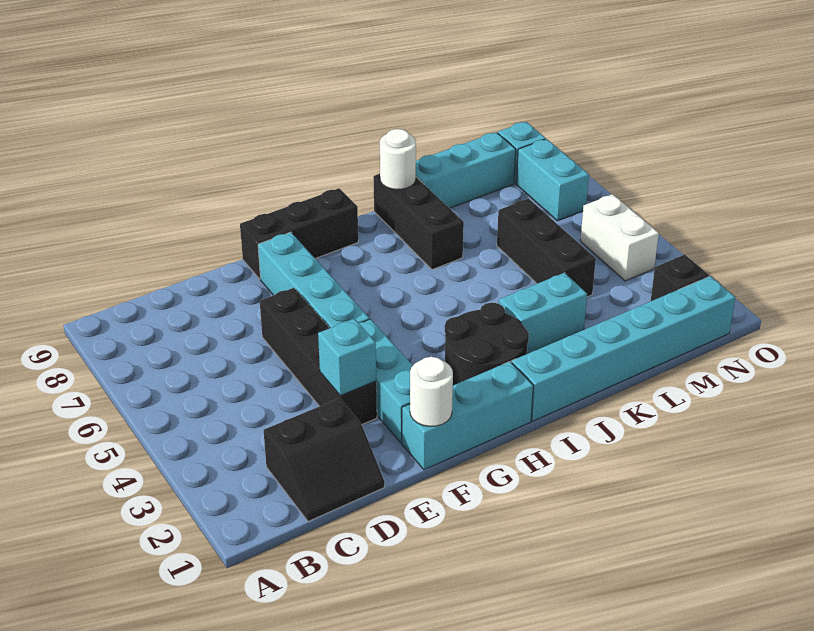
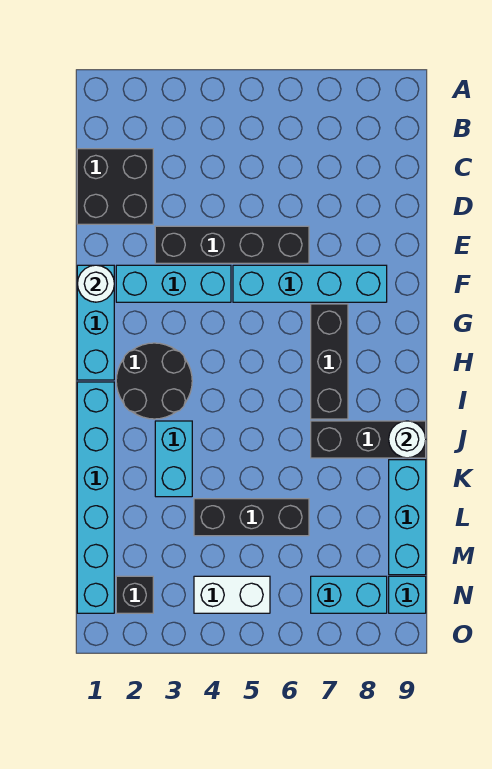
black 2x2 slope [263,398,384,521] -> black 2x2 brick [77,149,153,224]
cyan 1x1 brick [318,319,376,395] -> none
black 1x3 brick [240,188,358,279] -> black 1x3 brick moved to [311,304,348,419]

